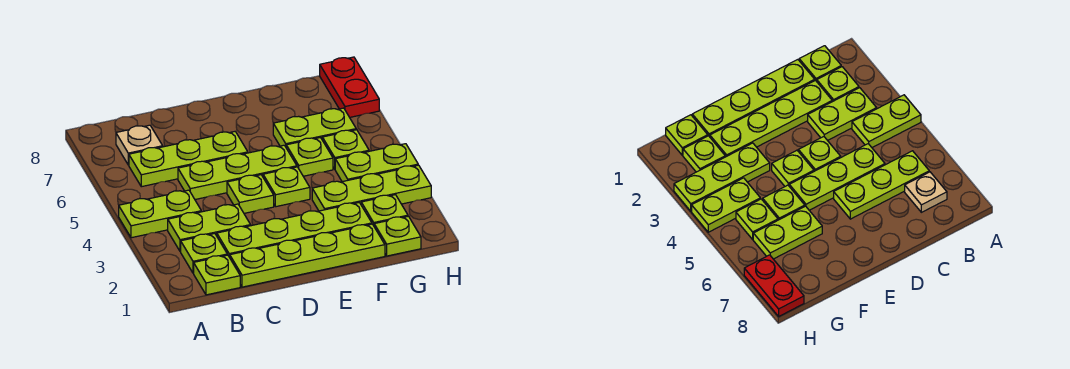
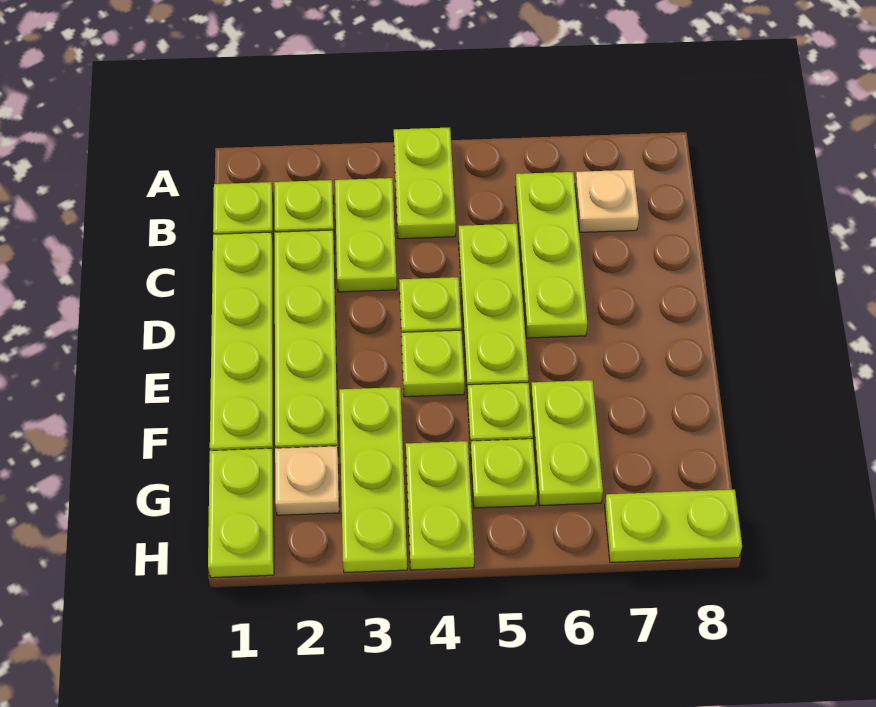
lime 1x1 plate [374,216,421,256] -> lime 1x2 plate [208,448,274,578]
lime 1x1 plate [361,195,408,225] -> tan 1x1 plate [275,446,339,515]
red 1x2 plate [320,57,379,117] -> lime 1x2 plate [605,489,742,562]

